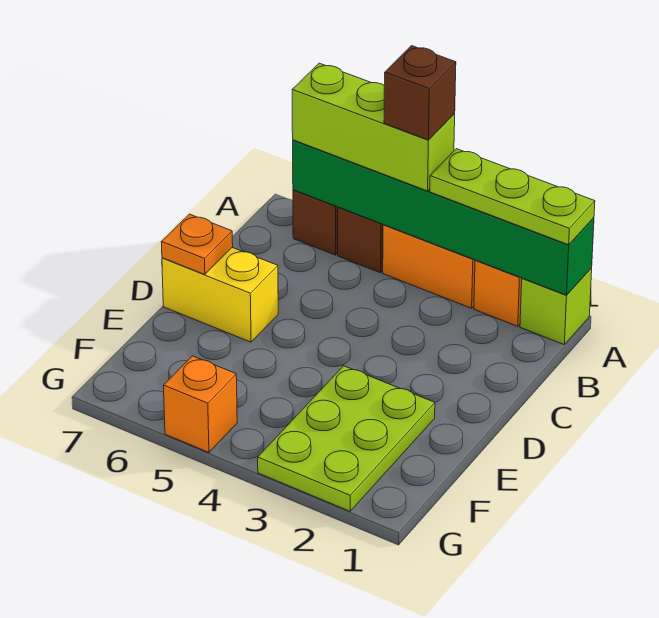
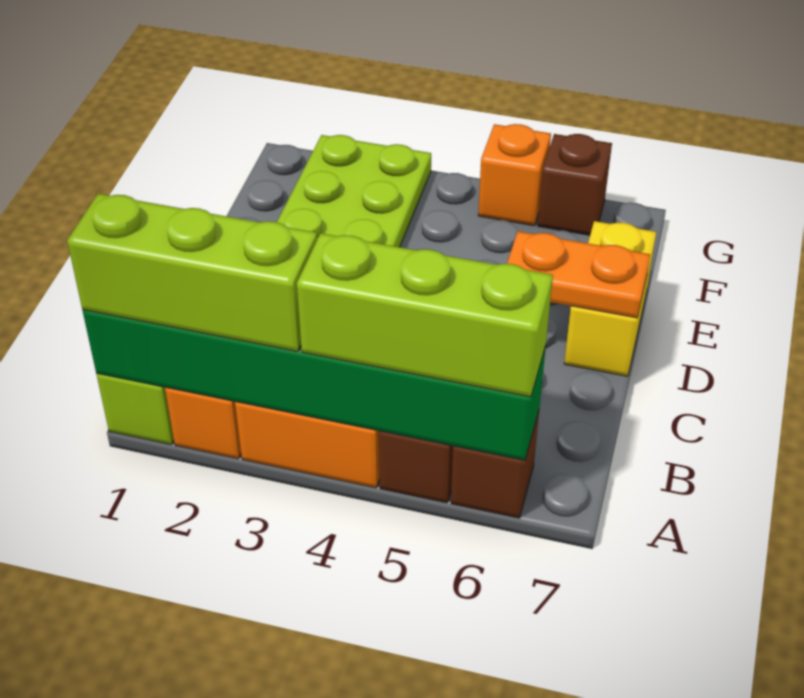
lime 1x3 plate [430,149,595,245] -> lime 1x3 brick [67,194,317,351]
brown 1x1 brick [384,46,456,140] -> brown 1x1 brick moved to [538,134,612,235]
yellow 1x2 brick [162,248,278,342] -> yellow 1x2 brick turned to [564,221,656,376]
orange 1x1 plate [161,214,233,275] -> orange 1x2 plate [507,231,650,318]

